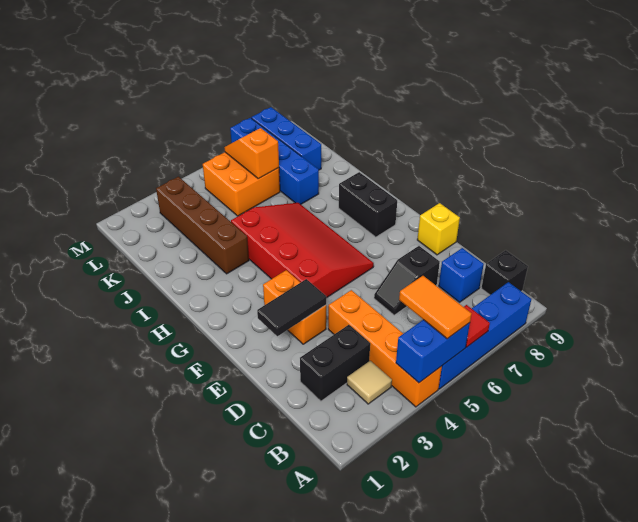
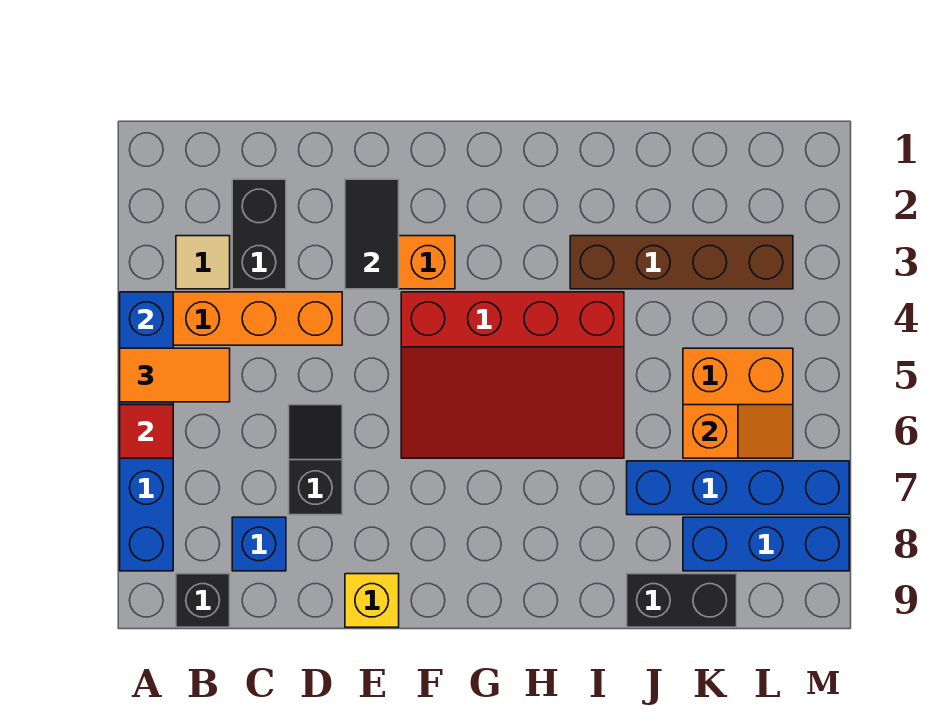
black 1x2 brick [339,172,397,237] -> black 1x2 brick moved to [627,574,737,627]

